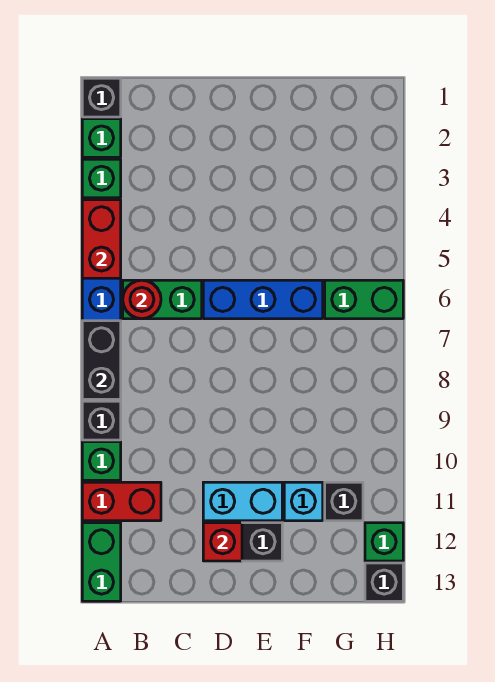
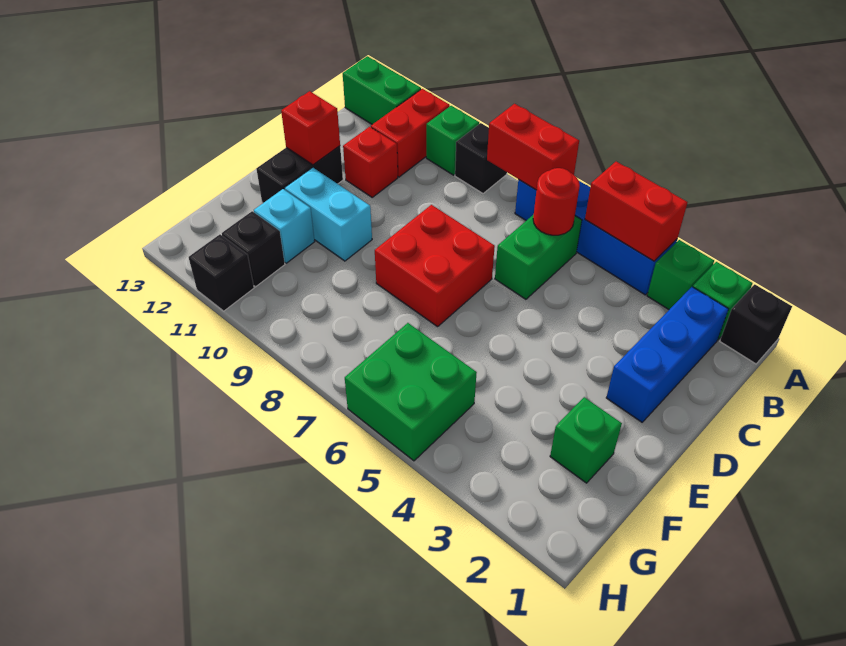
black 1x2 brick [82,321,121,399] -> red 1x2 brick [487,104,579,190]
none -> red 1x1 brick [343,127,398,197]
blue 1x3 brick [203,280,323,319] -> blue 1x3 brick moved to [606,287,728,422]
none -> red 2x2 brick [375,205,495,327]
cyan 1x2 brick [203,482,282,521] -> cyan 1x2 brick turned to [285,168,372,261]
green 1x2 brick [325,280,403,319] -> green 2x2 brick [345,323,477,461]
green 1x1 brick [365,523,403,561] -> green 1x1 brick moved to [550,397,622,483]
black 1x1 brick [365,563,403,601] -> black 1x1 brick moved to [189,234,254,311]

